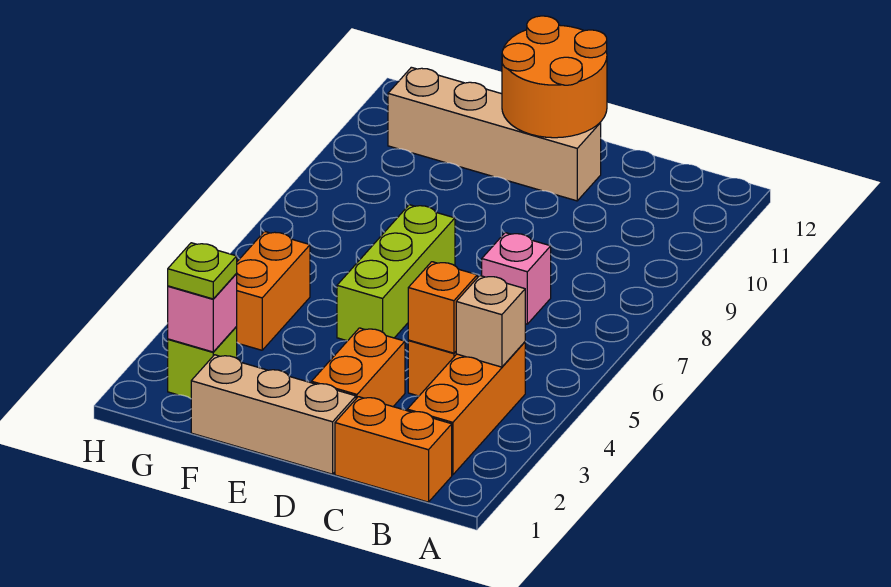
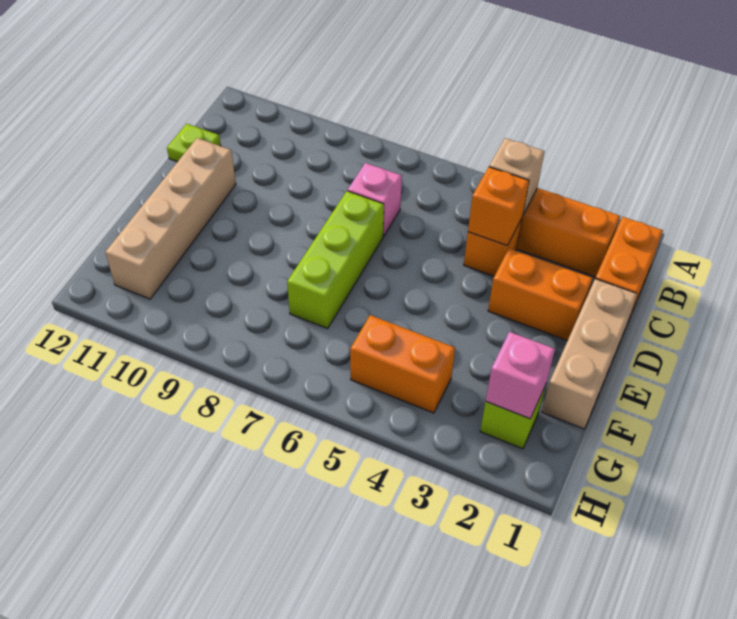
orange 2x2 round brick [502,16,607,138] -> none
lime 1x3 brick [337,205,455,341] -> lime 1x3 brick turned to [287,191,384,329]
lime 1x1 plate [168,243,237,299] -> lime 1x1 plate moved to [167,124,221,162]

